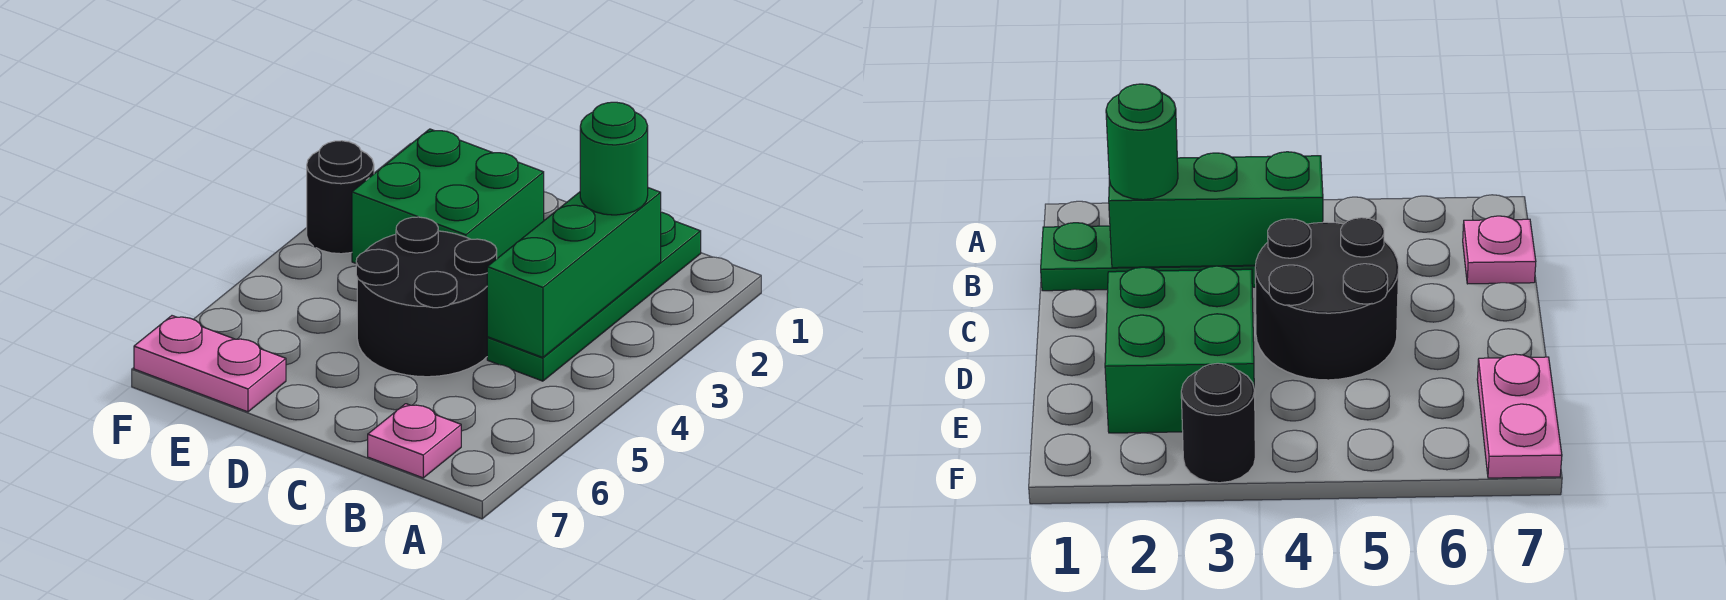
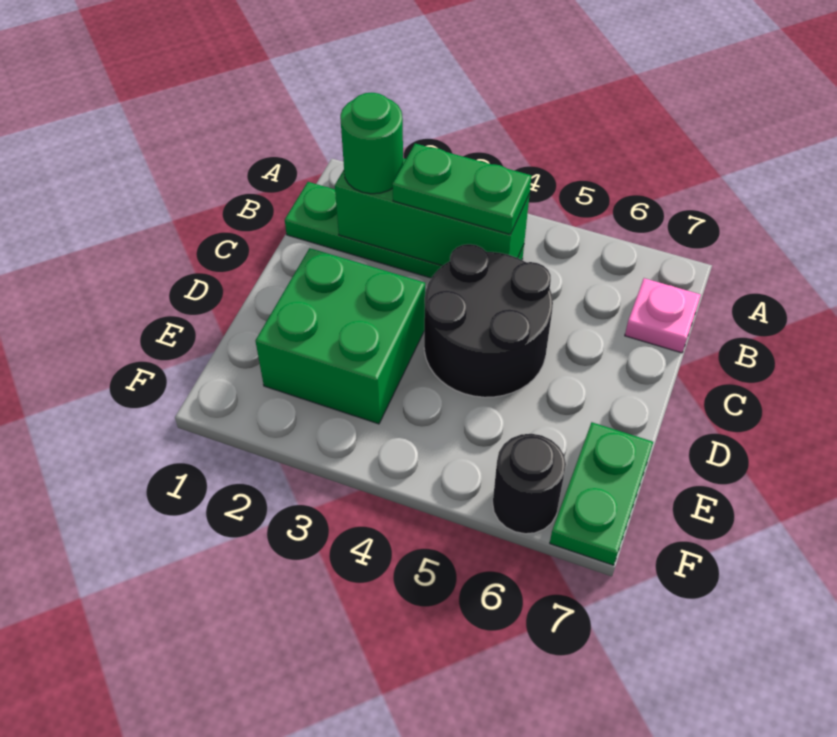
none -> green 1x2 plate [392,144,531,234]
pink 1x2 plate [134,316,286,412] -> green 1x2 plate [550,422,653,565]
black 1x1 round brick [307,141,374,254] -> black 1x1 round brick moved to [493,434,566,534]

